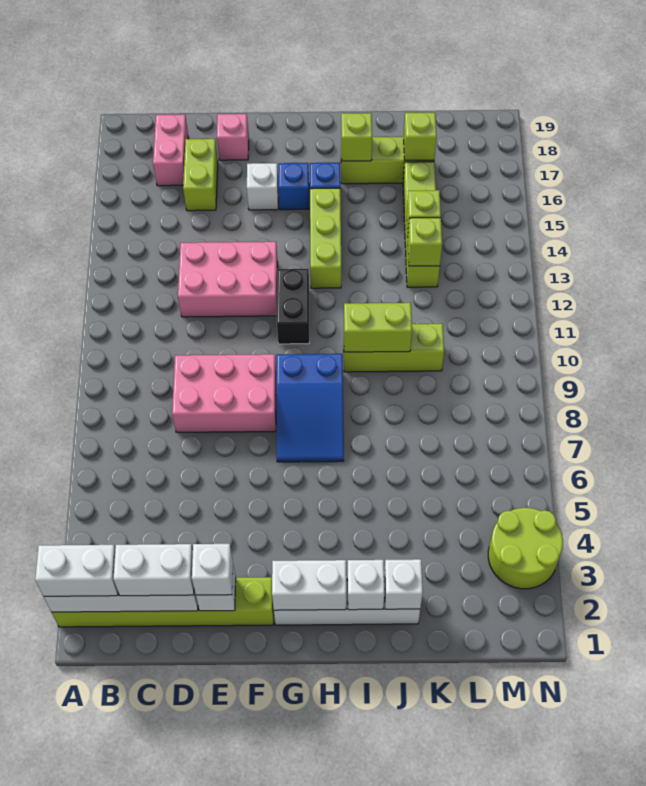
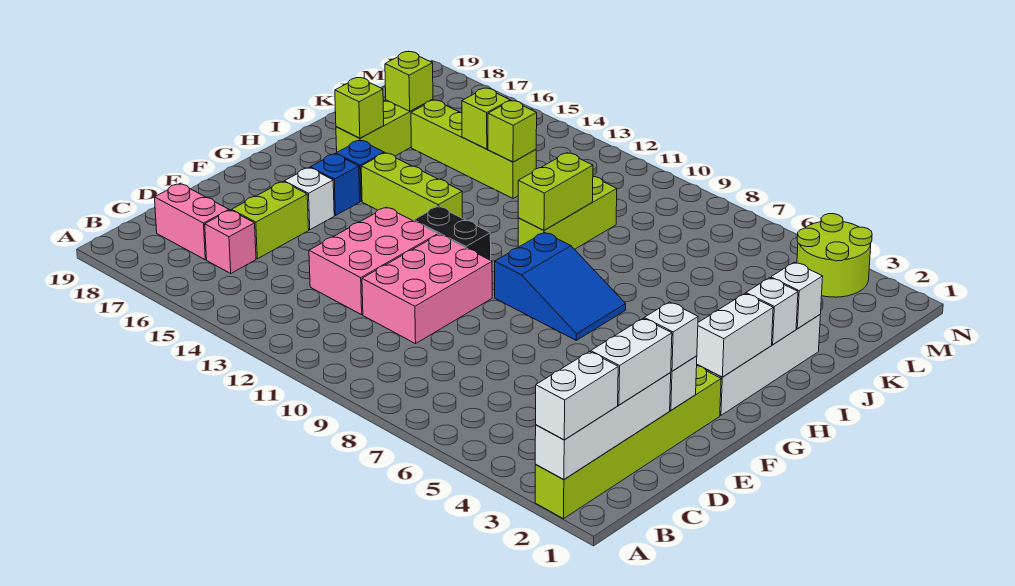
pink 2x3 brick [172,354,276,432] -> pink 2x3 brick moved to [362,234,492,344]
lime 1x2 brick [183,139,218,211] -> lime 1x2 brick turned to [231,182,309,259]
pink 1x1 brick [217,114,249,160] -> pink 1x1 brick moved to [205,210,256,273]

